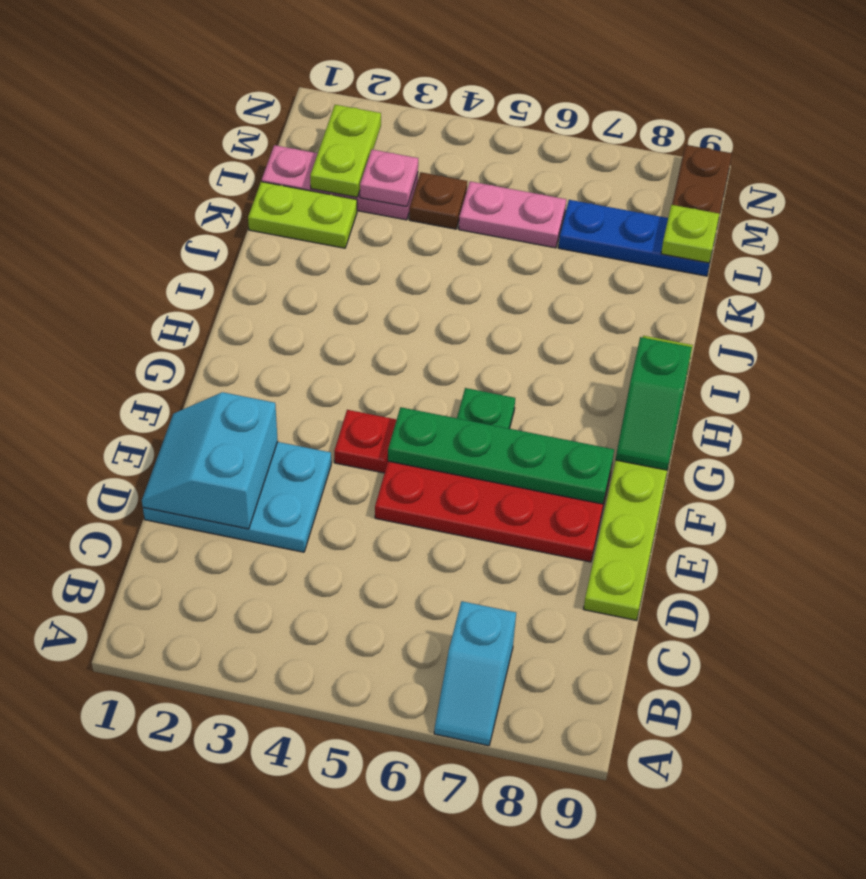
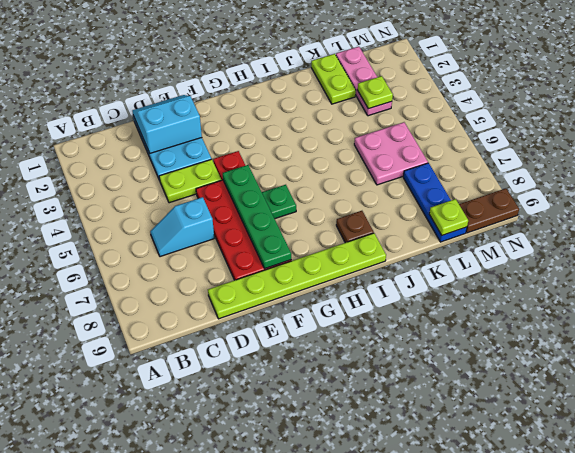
cyan 1x2 slope [434,601,516,746] -> cyan 1x2 slope moved to [150,197,214,257]
green 1x2 slope [616,337,692,470] -> none
lime 1x2 plate [310,105,381,197] -> lime 1x2 plate moved to [159,159,221,203]
pink 1x1 plate [360,150,418,206] -> lime 1x1 plate [358,76,393,109]
brown 1x1 plate [409,172,467,229] -> brown 1x1 plate moved to [336,211,374,243]
pink 1x2 plate [459,181,566,248] -> pink 2x2 plate [354,122,428,185]

